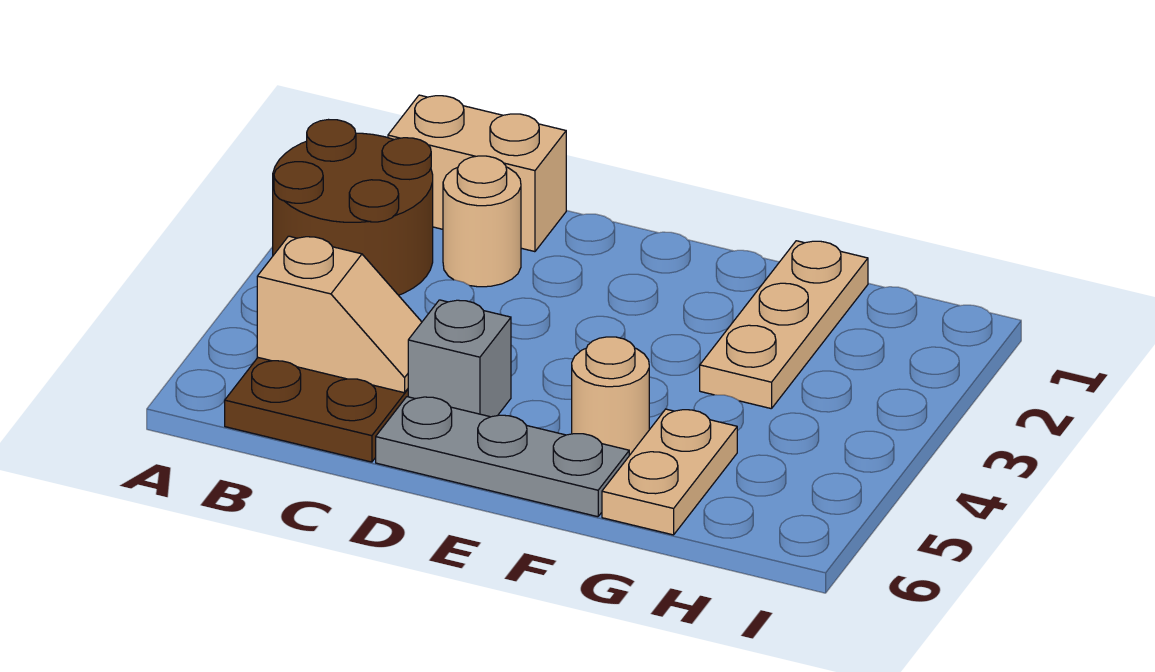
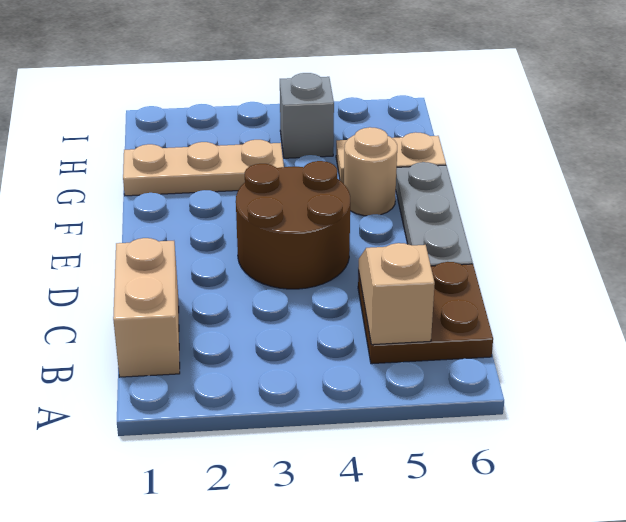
brown 2x2 round brick [273,120,433,295] -> brown 2x2 round brick moved to [236,161,350,289]
tan 1x1 round brick [443,156,521,287] -> none
grey 1x1 brick [408,300,511,417] -> grey 1x1 brick moved to [280,73,334,158]

